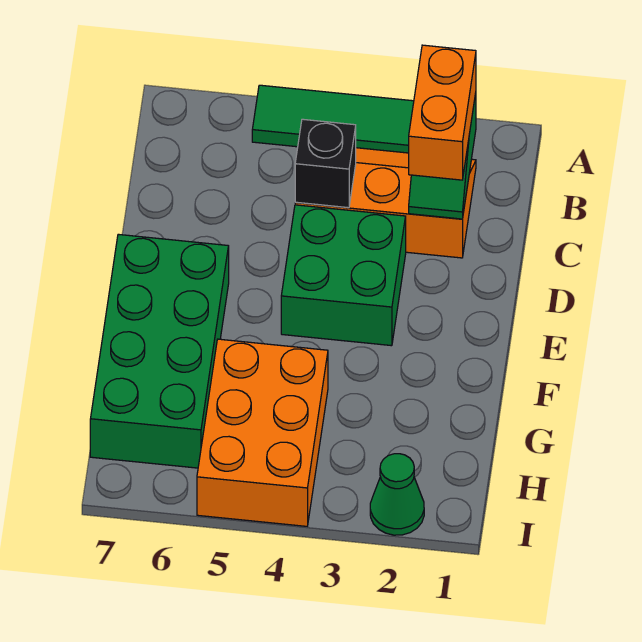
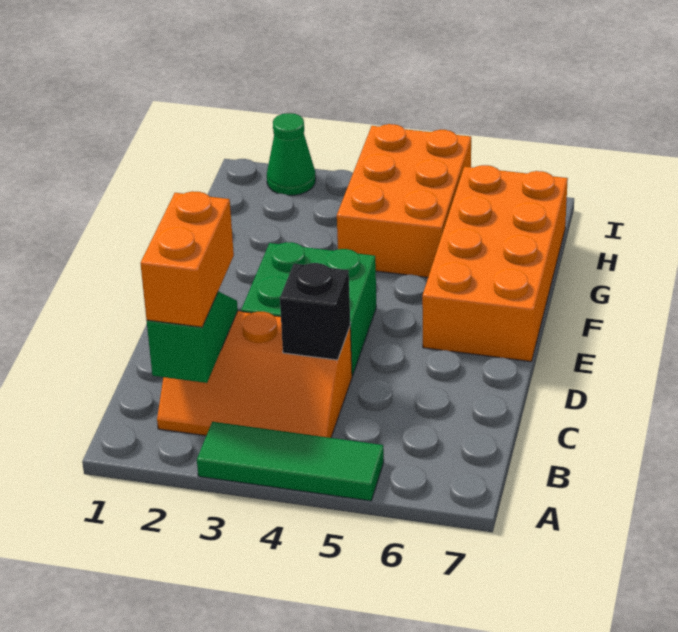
green 2x4 brick [90,234,229,468] -> orange 2x4 brick [422,165,568,361]

